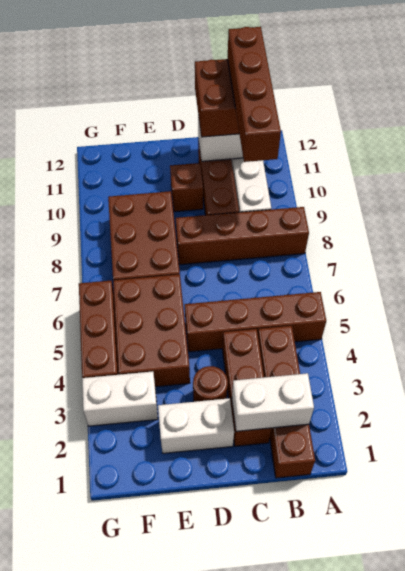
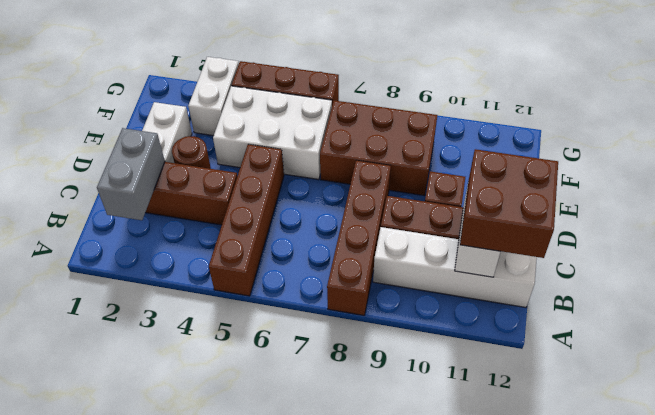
brown 1x4 brick [258,326,315,478] -> none
white 1x2 brick [232,373,314,431] -> grey 1x2 brick [97,128,165,220]
brown 1x4 brick [228,27,281,162] -> none
brown 2x3 brick [113,274,190,387] -> white 2x3 brick [213,86,332,180]

